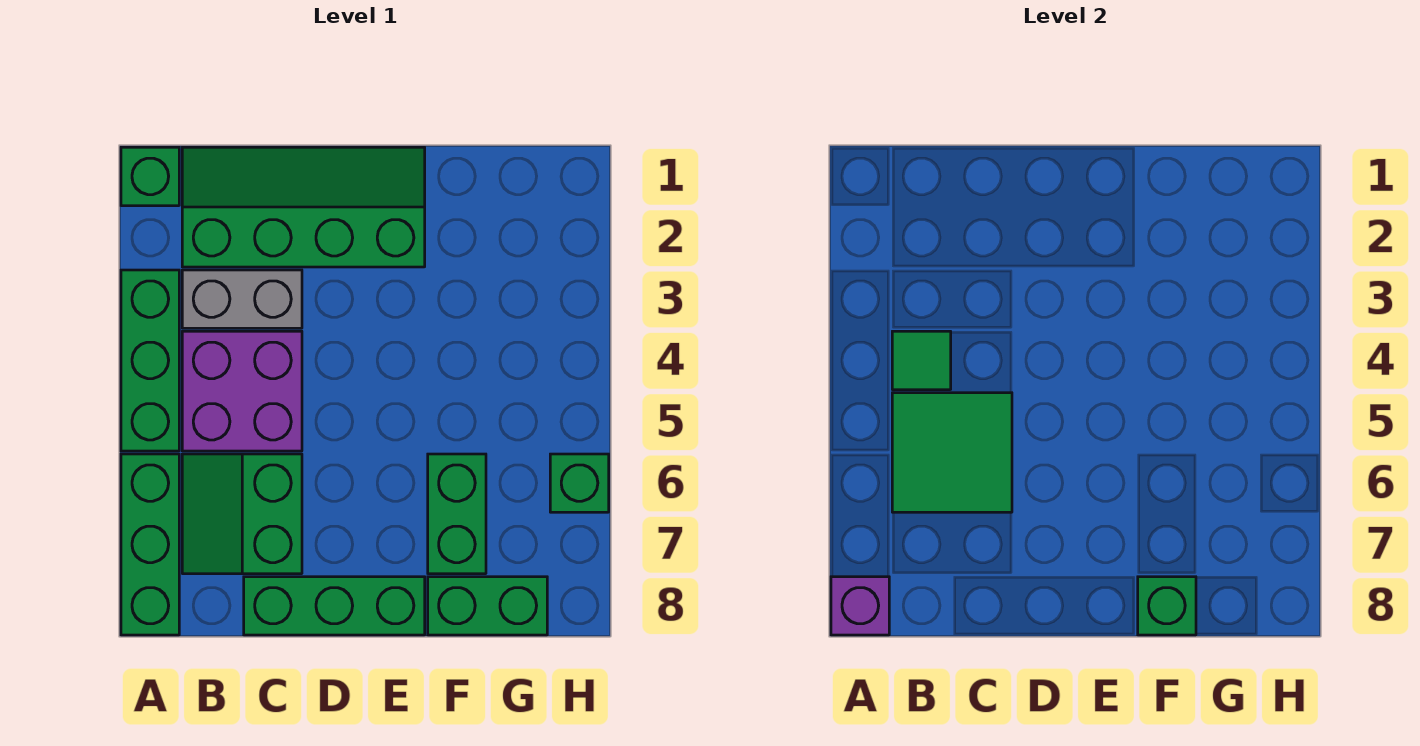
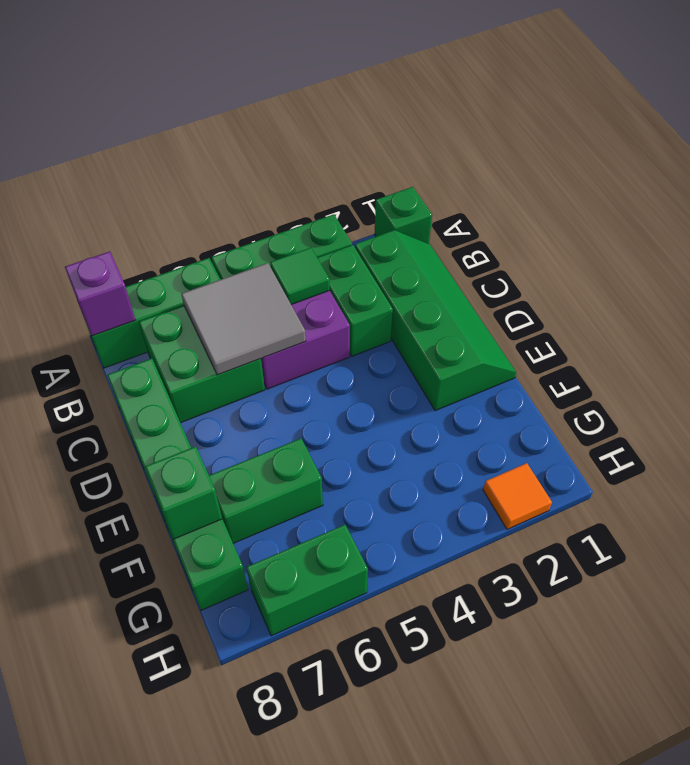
grey 1x2 brick [182,270,302,328] -> green 1x2 brick [318,245,393,356]
green 2x2 tile [892,393,1012,512] -> grey 2x2 tile [181,263,306,375]
green 2x2 slope [182,454,302,574] -> green 2x2 brick [139,305,265,423]
none -> orange 1x1 tile [483,463,552,529]
green 1x1 brick [550,454,609,512] -> green 1x2 brick [246,525,368,636]

